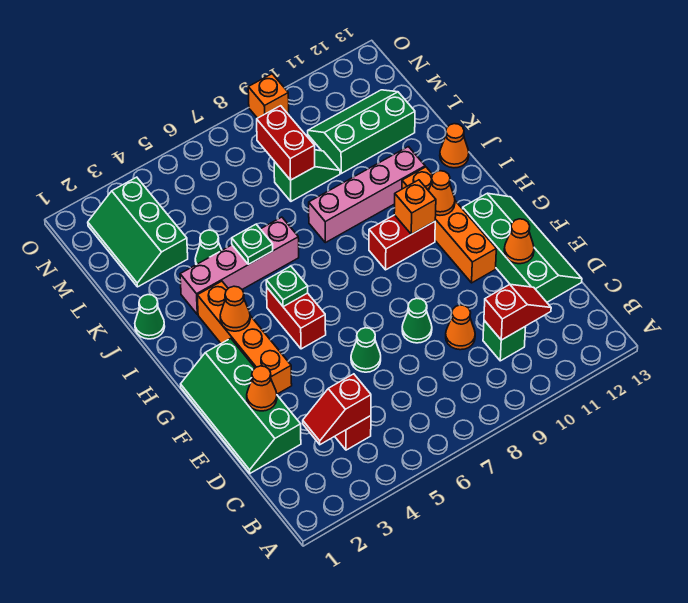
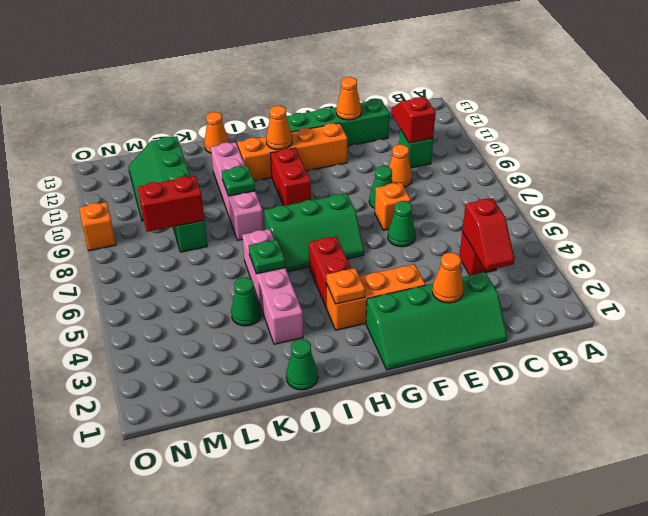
orange 1x4 brick [197,281,292,394] -> orange 1x3 brick [326,264,426,330]
red 1x2 brick [267,288,326,349] -> red 1x2 brick turned to [309,236,351,308]
orange 1x1 cone [220,286,250,331] -> orange 1x1 plate [326,268,365,304]
green 1x1 plate [266,266,308,306] -> green 1x1 plate moved to [222,166,255,196]
orange 1x1 brick [394,180,436,234] -> orange 1x1 brick moved to [375,183,411,230]
green 2x3 slope [88,177,188,287] -> green 2x3 slope moved to [264,193,364,272]

